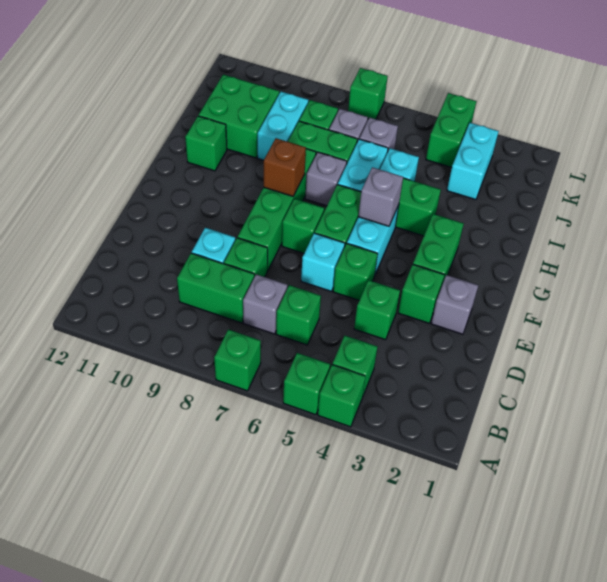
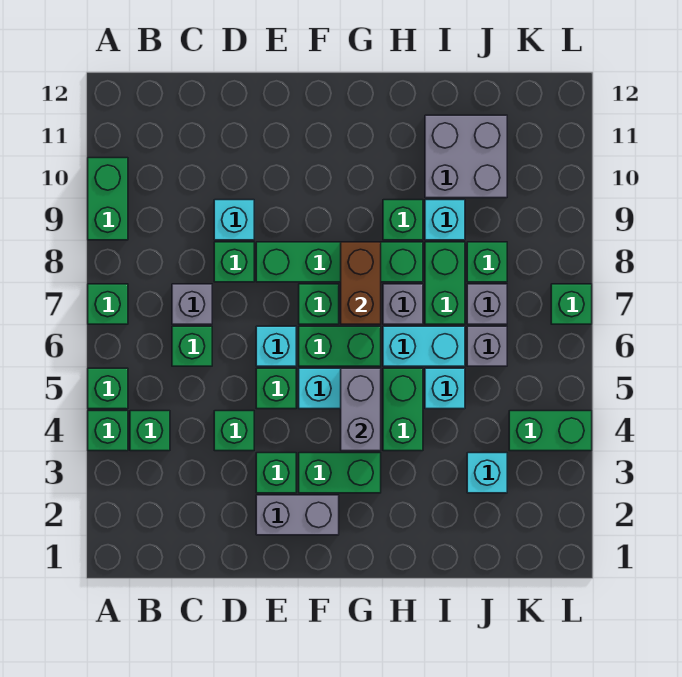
green 1x2 brick [177,253,254,323] -> green 1x2 brick moved to [88,158,128,240]
grey 1x1 brick [431,275,478,334] -> grey 1x2 brick [256,495,339,535]
grey 1x1 brick [358,167,403,226] -> grey 1x2 brick [341,368,381,451]
brown 1x1 brick [264,138,306,196] -> brown 1x2 brick [341,242,381,324]
green 1x1 brick [185,116,227,171] -> green 1x1 brick moved to [383,200,423,240]
cyan 1x2 brick [258,92,308,160] -> cyan 1x1 brick [425,200,465,240]
green 2x2 brick [199,75,279,158] -> grey 2x2 brick [425,115,507,198]
cyan 1x2 brick [447,123,499,200] -> cyan 1x1 brick [467,453,507,493]

